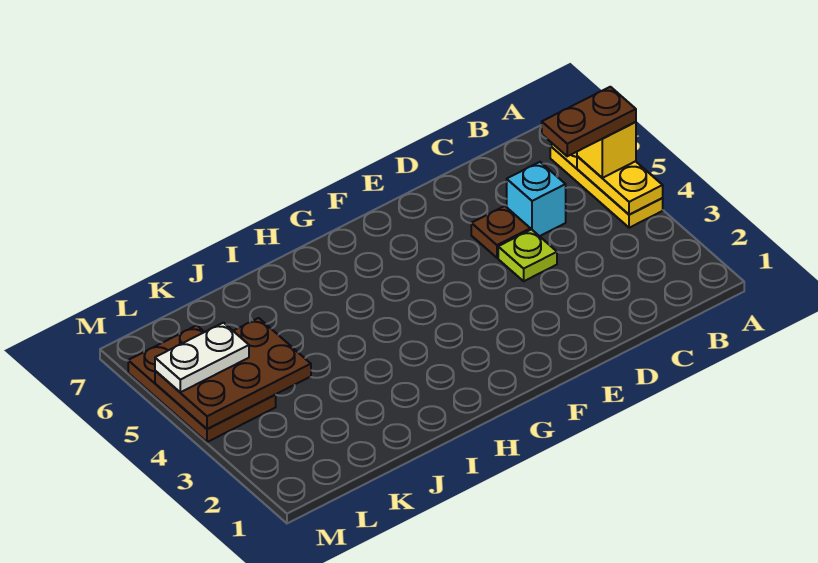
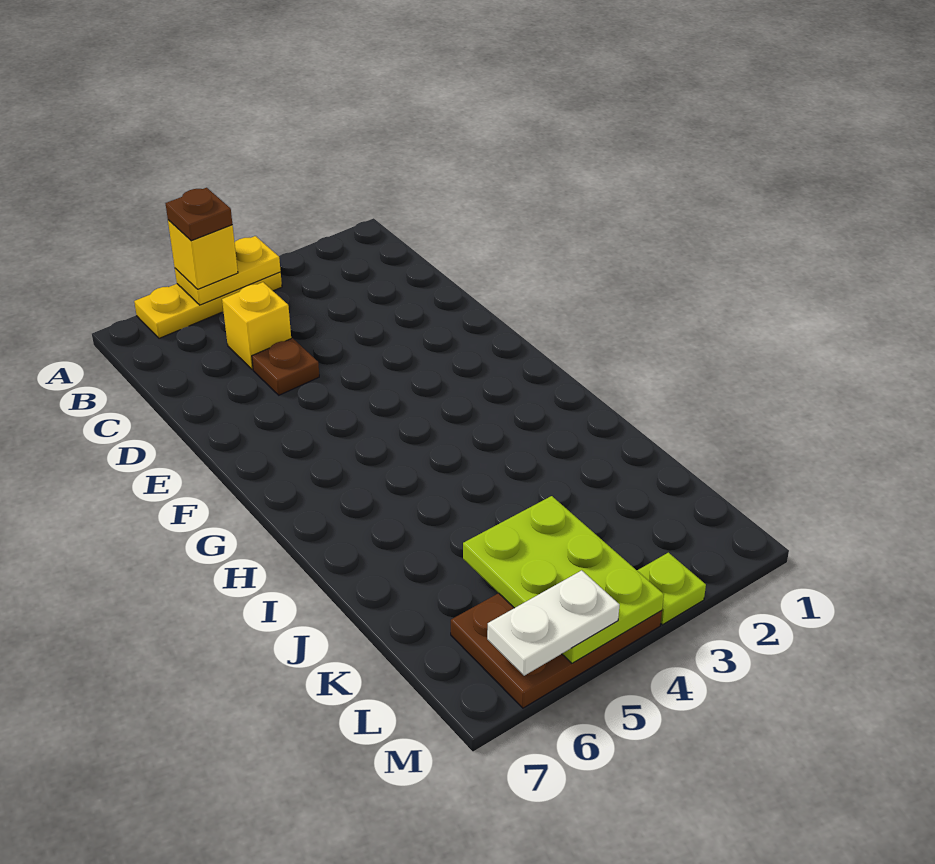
brown 1x2 plate [542,87,636,156] -> brown 1x1 plate [165,188,232,241]
cyan 1x1 brick [507,162,566,236] -> yellow 1x1 brick [222,282,291,370]
lime 1x1 plate [498,230,557,281] -> lime 1x1 plate moved to [637,553,706,625]
brown 2x3 plate [155,318,311,429] -> lime 2x3 plate [463,496,664,663]
white 1x2 plate [155,323,249,392] -> white 1x2 plate turned to [487,570,619,676]

